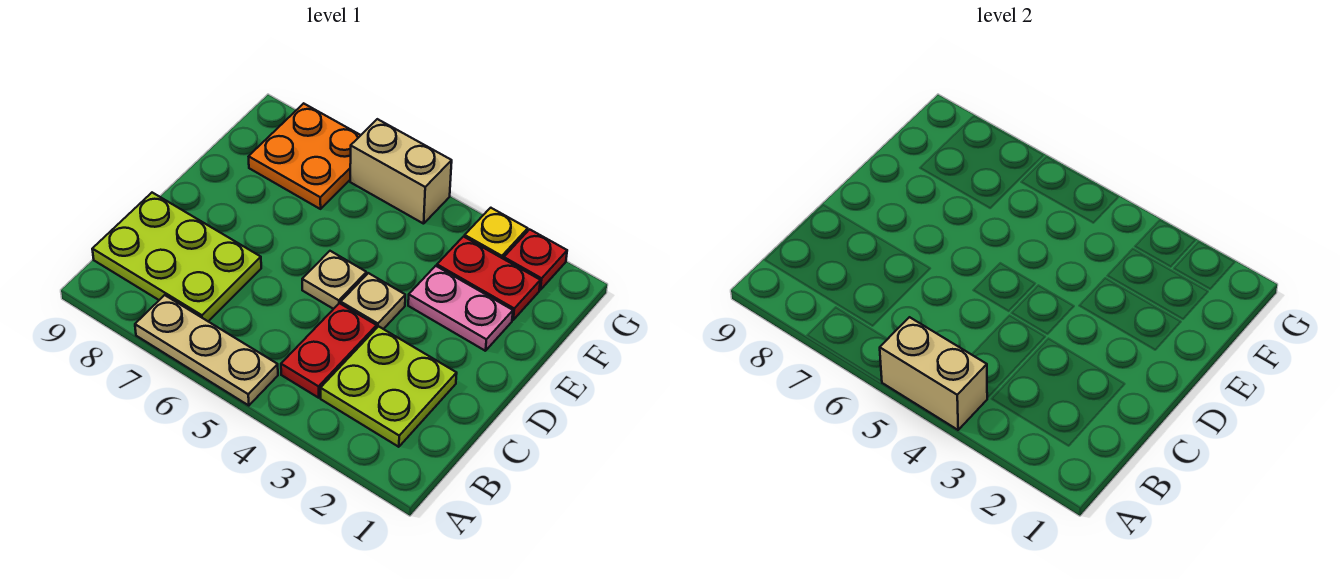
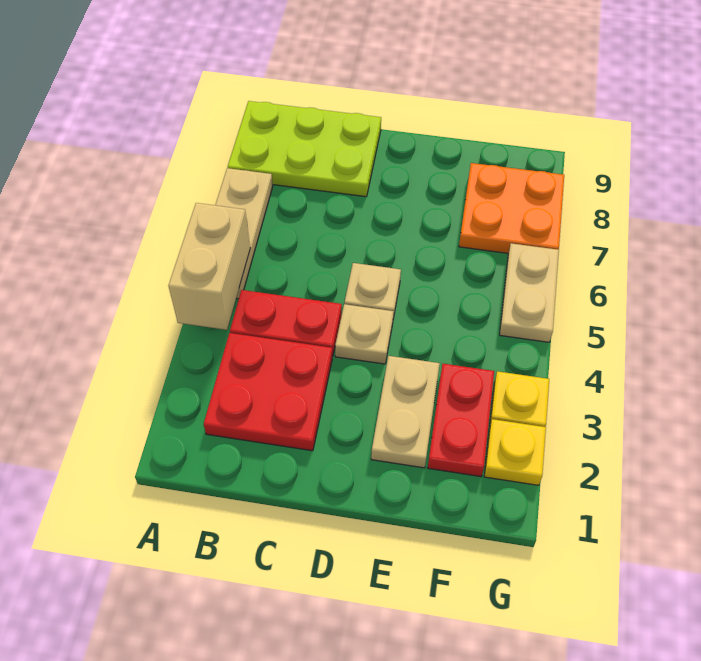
lime 2x2 plate [320,326,457,447] -> red 2x2 plate [204,333,332,451]
lime 2x3 plate [92,193,261,321] -> lime 2x3 plate turned to [228,101,381,197]
pink 1x2 plate [408,266,513,351] -> tan 1x2 plate [371,356,440,468]
red 1x1 plate [504,229,567,290] -> yellow 1x1 plate [484,419,546,485]
tan 1x2 brick [350,119,452,224] -> tan 1x2 plate [500,243,559,342]

